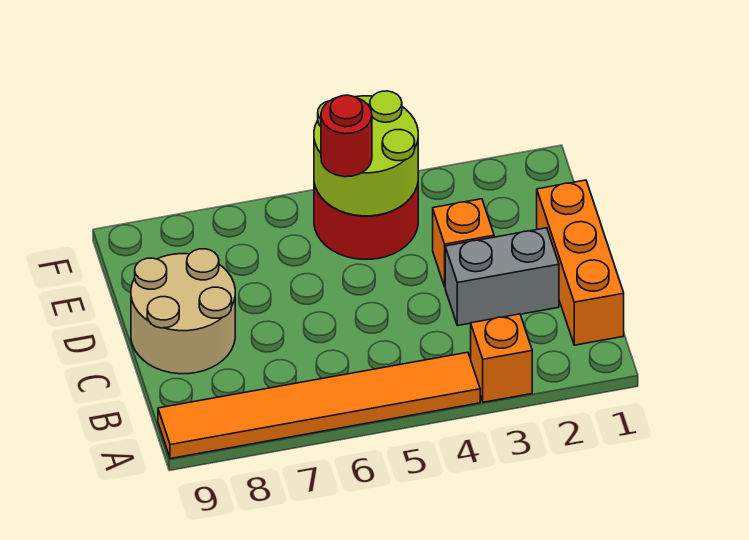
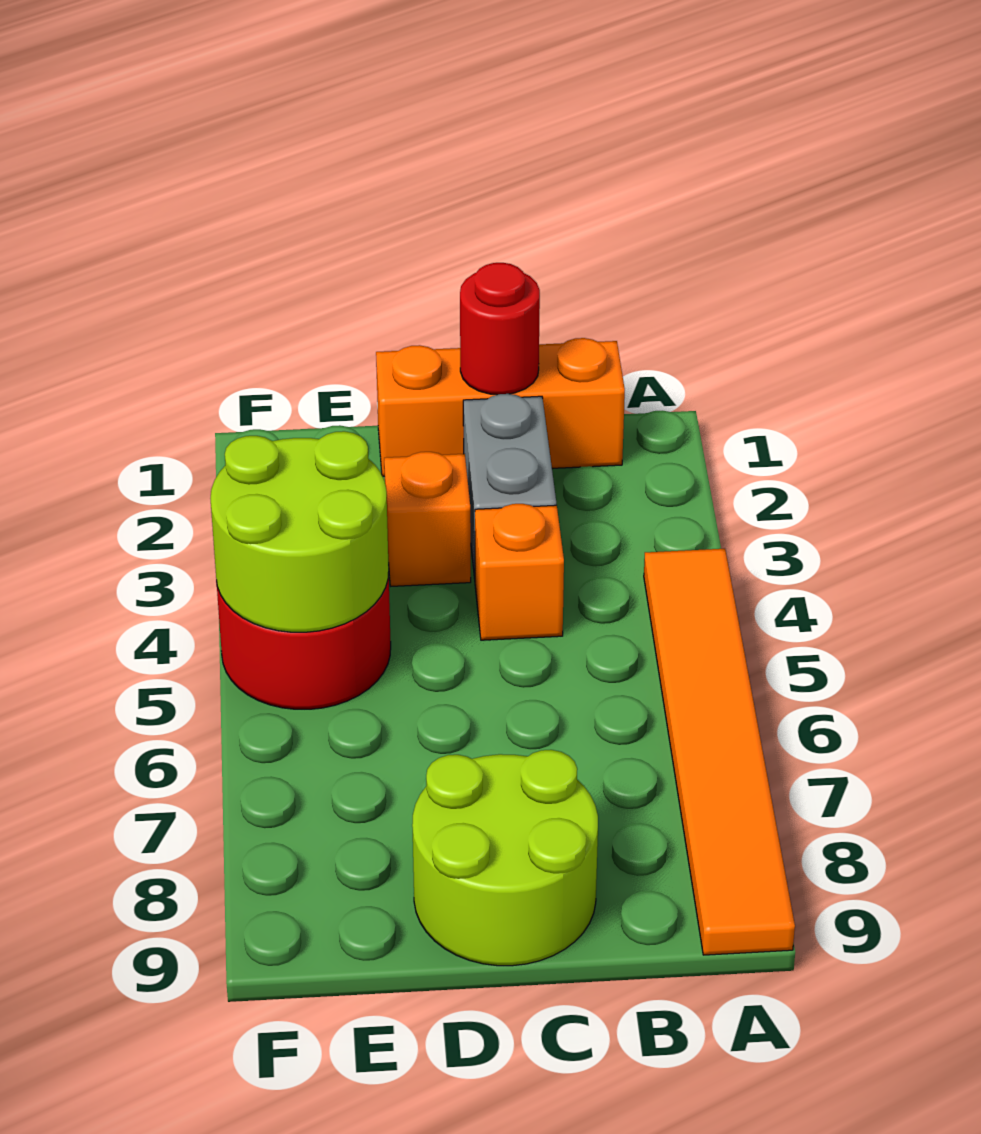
orange 1x1 brick [471,314,532,402] -> orange 1x1 brick moved to [475,504,564,640]
tan 2x2 round brick [131,249,235,374] -> lime 2x2 round brick [412,750,598,966]
red 1x1 round brick [321,95,372,177] -> red 1x1 round brick moved to [460,263,540,395]

